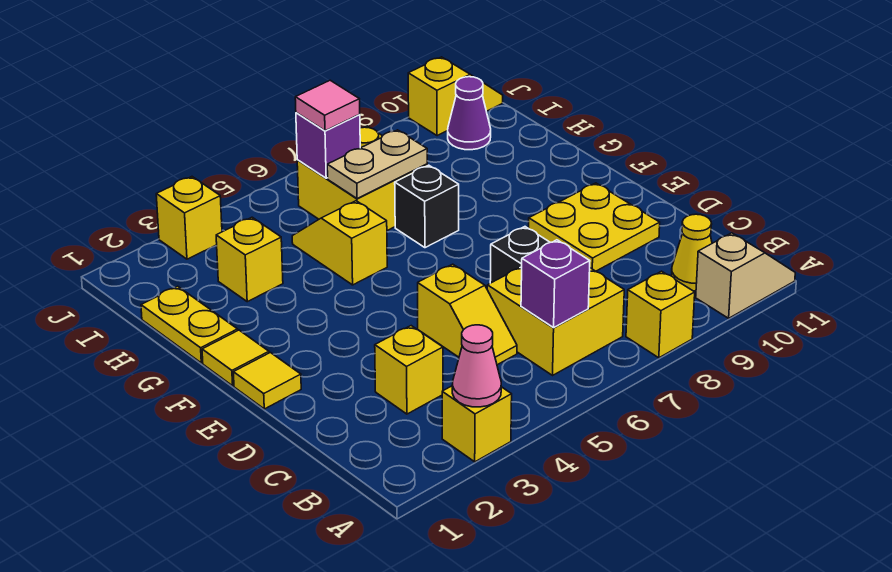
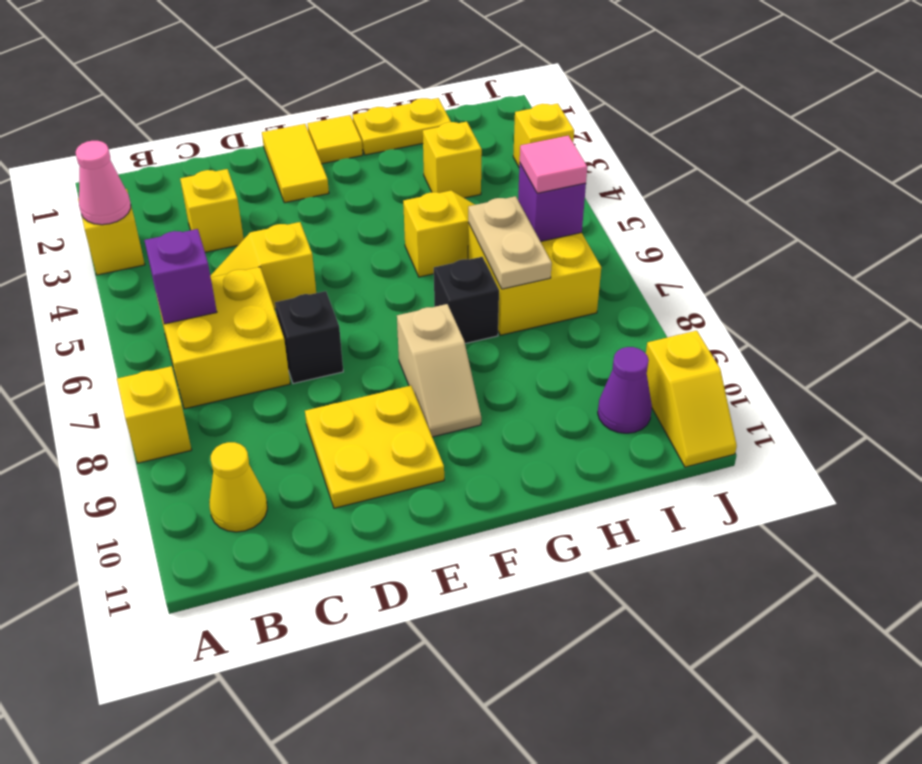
tan 1x2 slope [696,233,795,318] -> tan 1x2 slope moved to [397,304,481,437]
yellow 1x1 tile [233,353,301,409] -> yellow 1x2 tile [262,124,329,203]

